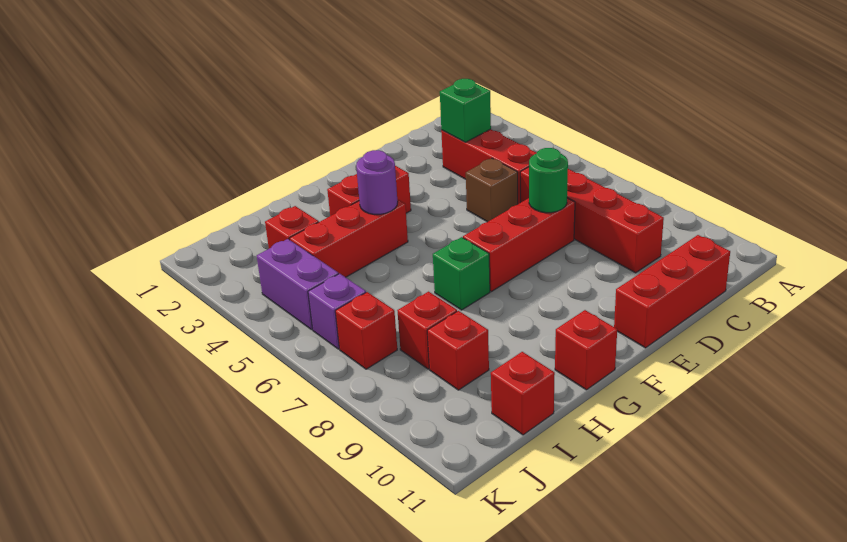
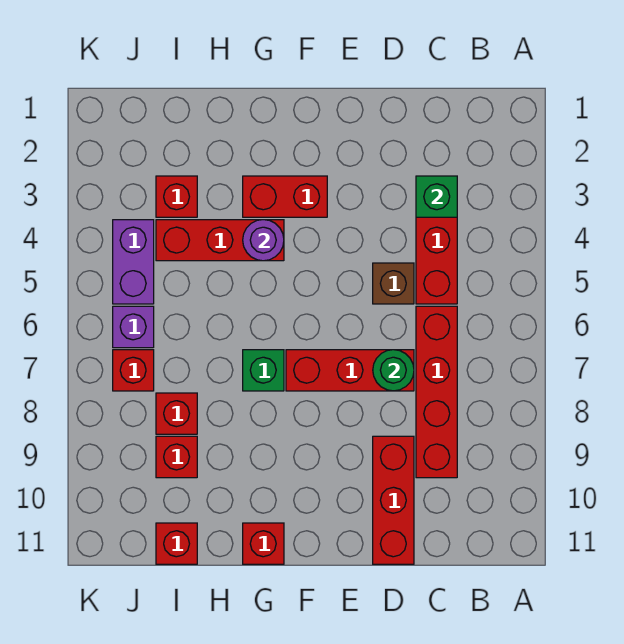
red 1x3 brick [614,235,730,348] -> red 1x3 brick turned to [373,436,414,564]

